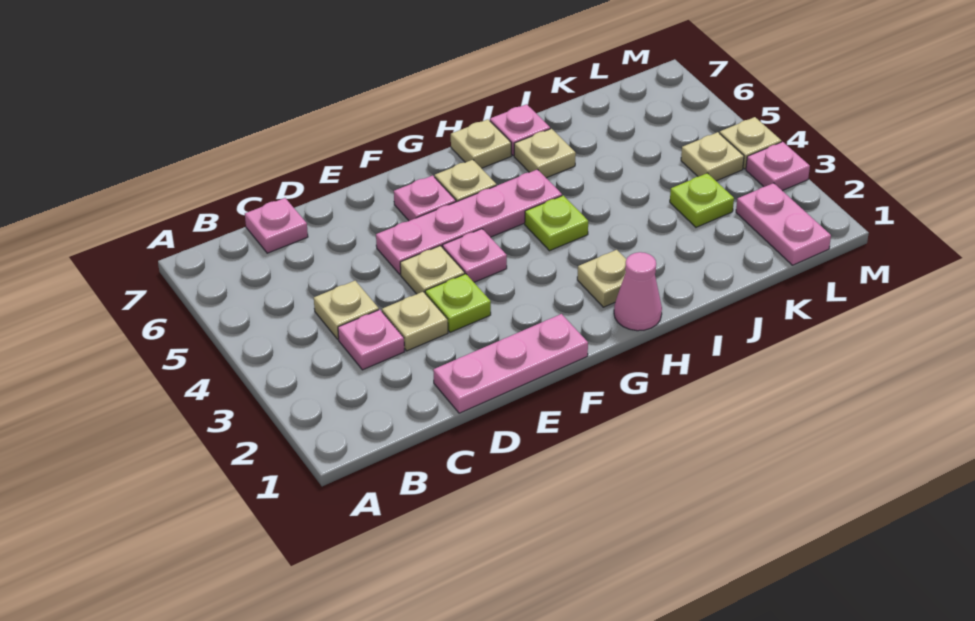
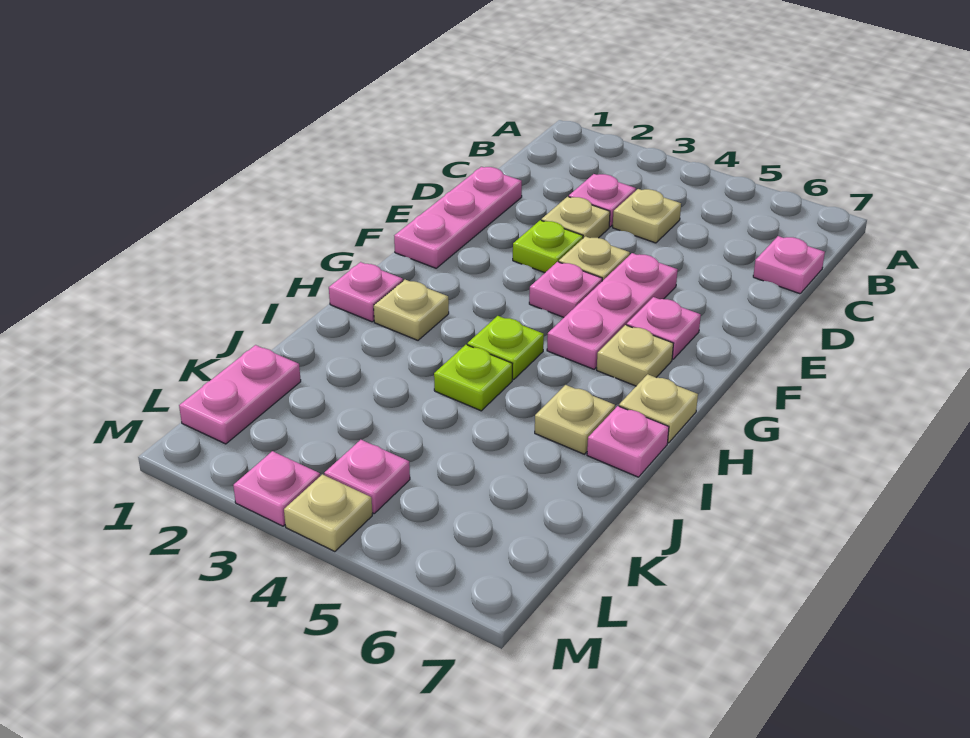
pink 1x4 plate [376,169,562,274] -> pink 1x3 plate [547,253,677,369]
pink 1x1 cone [614,252,662,331] -> pink 1x1 plate [329,262,403,322]
lime 1x1 plate [670,173,734,227] -> lime 1x1 plate moved to [434,345,512,411]
pink 1x2 plate [736,183,831,265] -> pink 1x2 plate turned to [179,345,301,444]
tan 1x1 plate [681,132,744,181] -> pink 1x1 plate [324,440,410,514]

